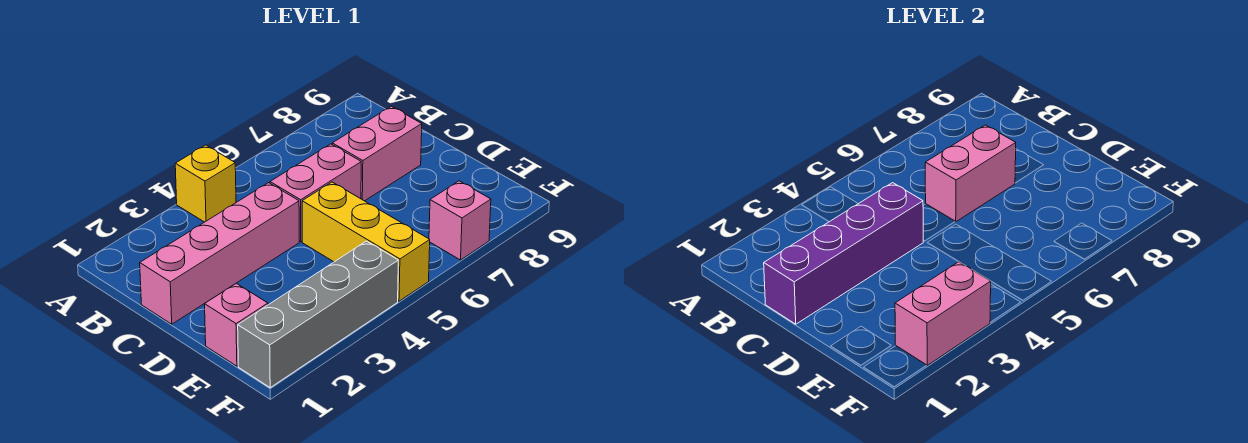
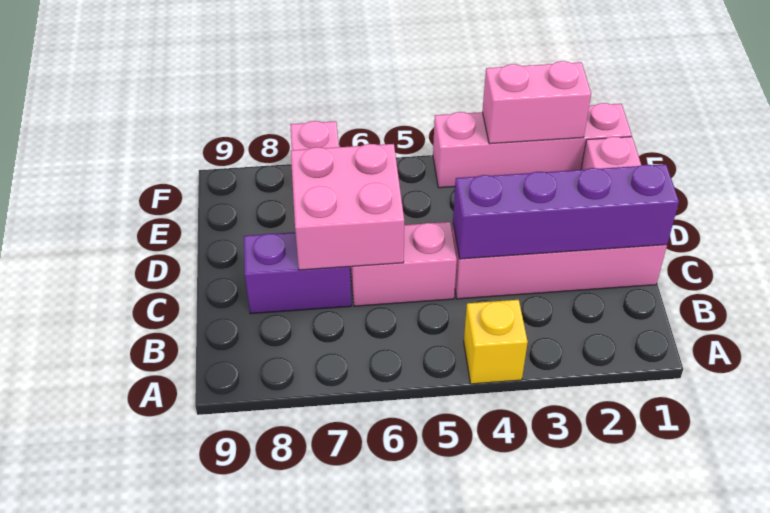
pink 1x2 brick [925,125,1016,222] -> pink 2x2 brick [291,144,404,270]
pink 1x2 brick [332,106,422,201] -> purple 1x2 brick [244,232,351,314]
yellow 1x3 brick [302,182,430,301] -> none
grey 1x4 brick [238,241,398,387] -> pink 1x4 brick [433,103,632,188]

